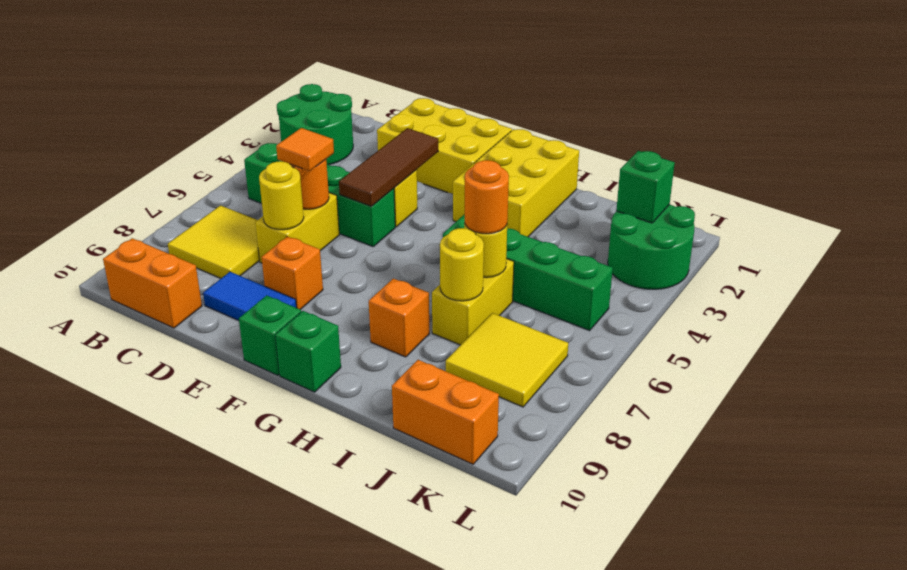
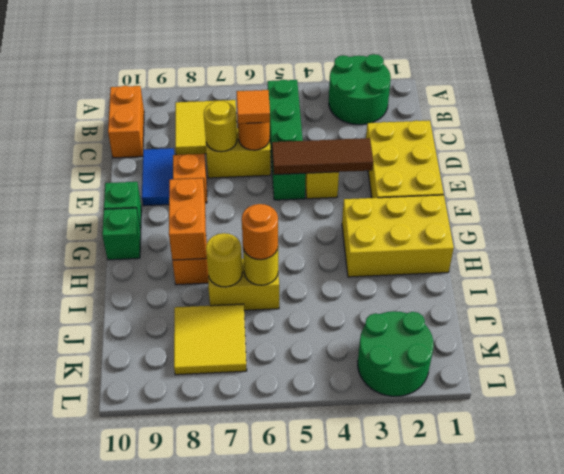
green 1x4 brick [443,214,613,331] -> none
orange 1x2 brick [392,360,499,464] -> orange 1x2 brick moved to [169,178,206,260]
green 1x1 brick [616,151,675,223] -> none

